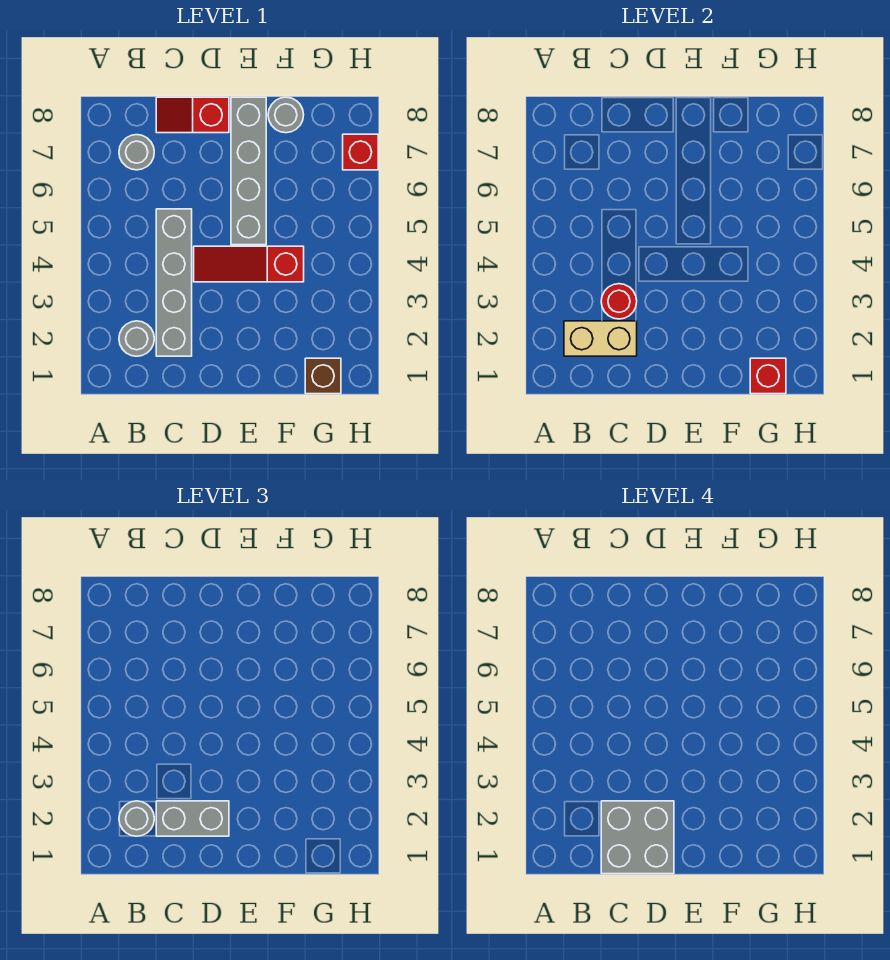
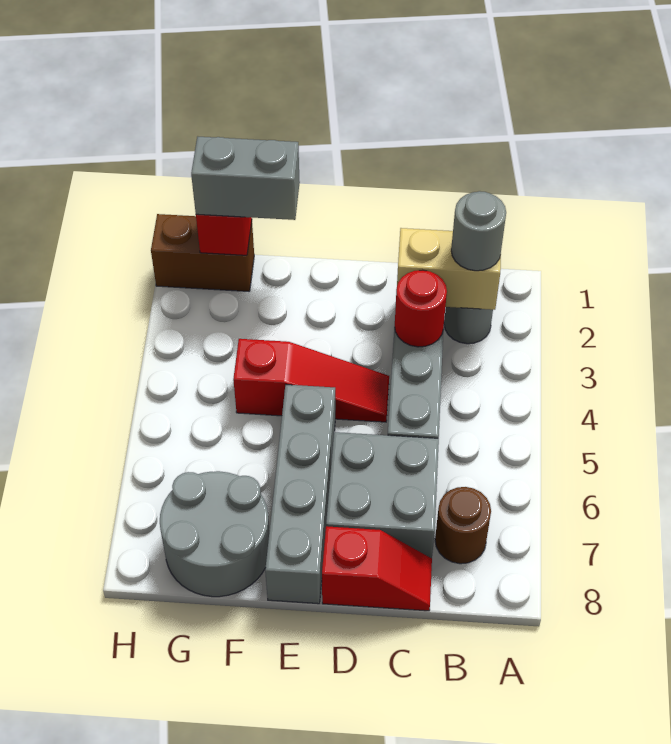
grey 1x1 round brick [119,135,154,170] -> brown 1x1 round brick [435,487,491,564]
grey 2x2 brick [601,801,674,874] -> grey 2x2 brick moved to [326,432,439,558]
grey 1x2 brick [156,801,229,836] -> grey 1x2 brick moved to [191,137,300,220]
grey 1x1 round brick [268,97,304,133] -> grey 2x2 round brick [160,471,269,597]
brown 1x1 brick [305,358,341,394] -> brown 1x2 brick [151,214,254,291]
red 1x1 brick [343,134,378,170] -> none

